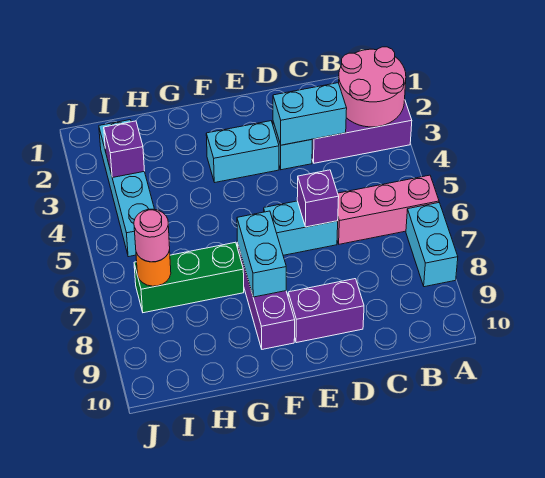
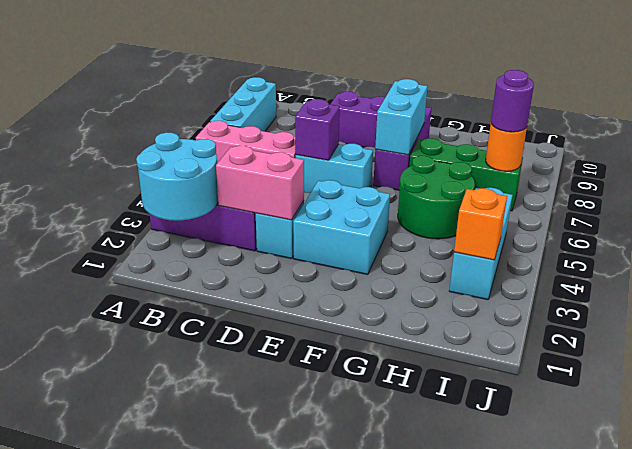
pink 2x2 round brick [339,47,406,127] -> cyan 2x2 round brick [136,132,218,221]
cyan 1x2 brick [406,203,458,287] -> cyan 1x3 brick [210,77,276,131]
cyan 1x2 brick [273,83,347,145] -> pink 1x2 brick [216,146,304,220]
cyan 1x2 brick [206,121,279,182] -> cyan 2x2 brick [293,180,390,275]
none -> green 2x2 round brick [398,156,475,239]
cyan 1x4 brick [99,120,154,257] -> cyan 1x3 brick [449,188,512,300]
purple 1x1 brick [104,121,144,178] -> orange 1x1 brick [454,188,507,260]
pink 1x1 round brick [134,209,170,262] -> purple 1x1 round brick [491,70,534,132]

